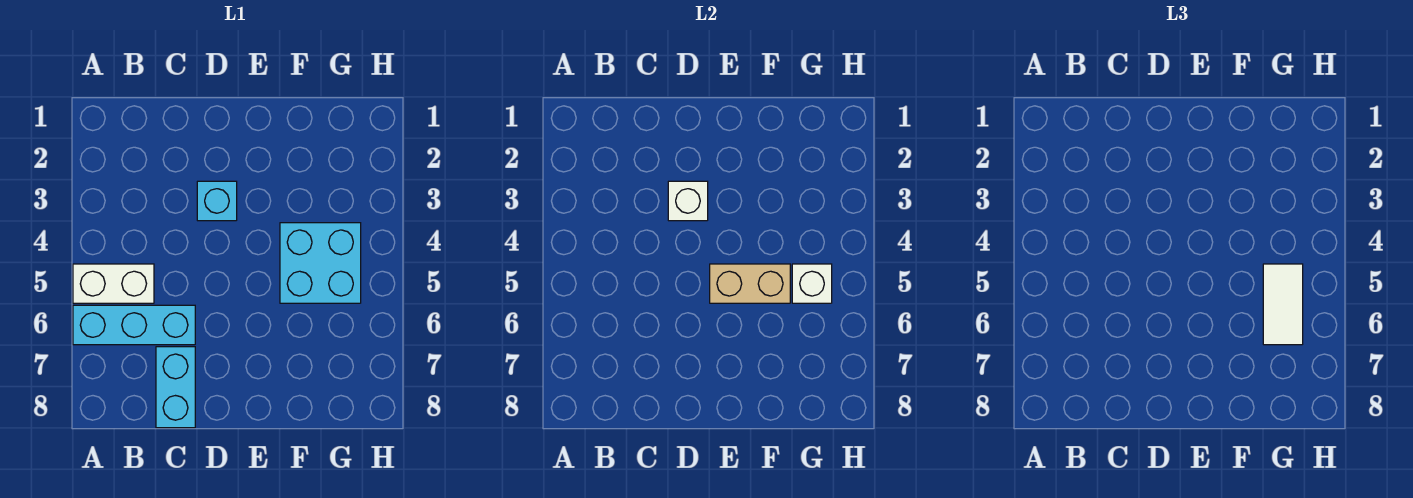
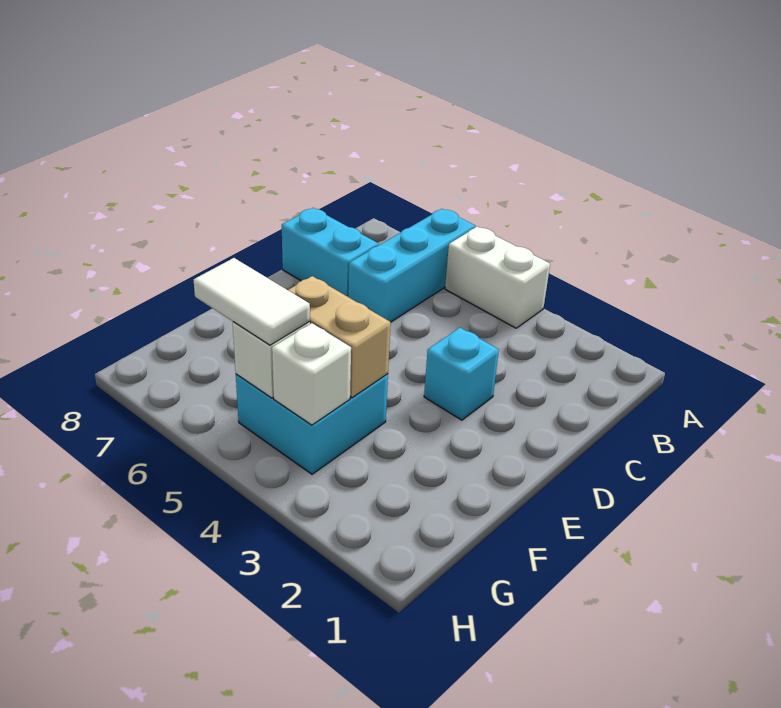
white 1x2 brick [73,264,154,303] -> white 1x2 brick turned to [445,227,550,328]
white 1x1 brick [668,181,708,221] -> white 1x1 brick moved to [272,323,351,425]
tan 1x2 brick [710,264,790,303] -> tan 1x2 brick turned to [288,276,391,398]

